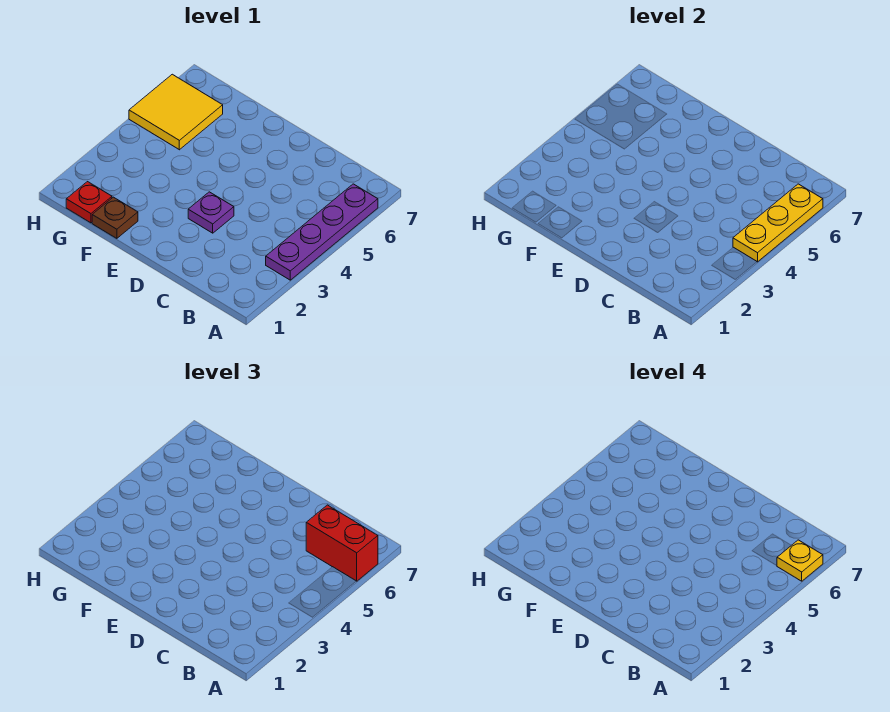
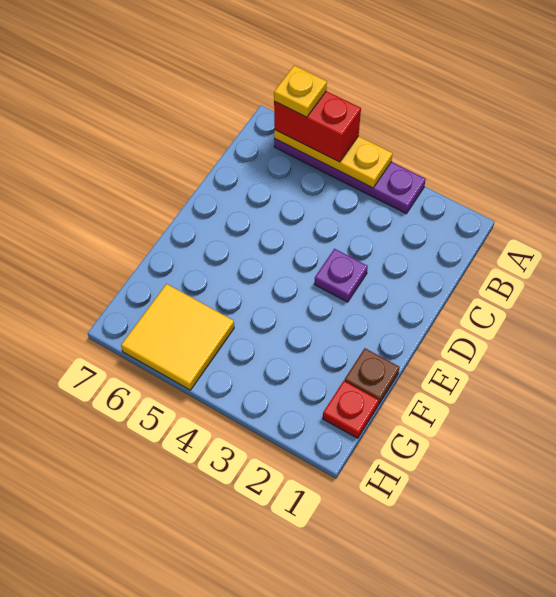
red 1x2 brick [306,505,378,581] -> red 1x2 brick turned to [274,91,361,162]

